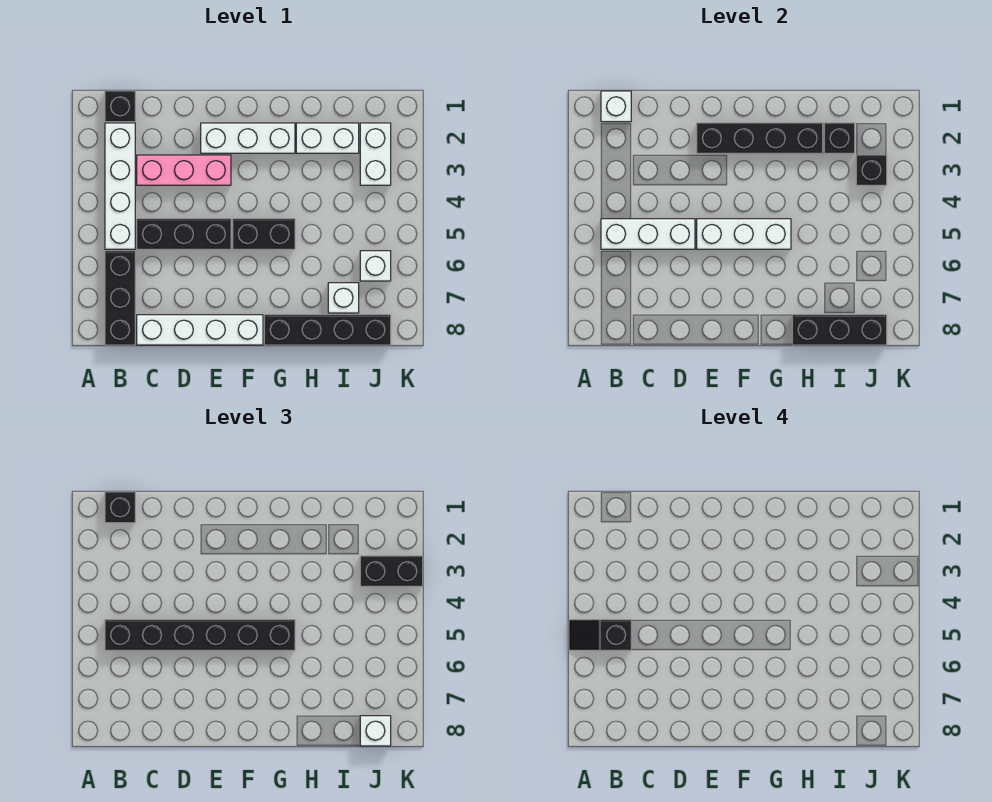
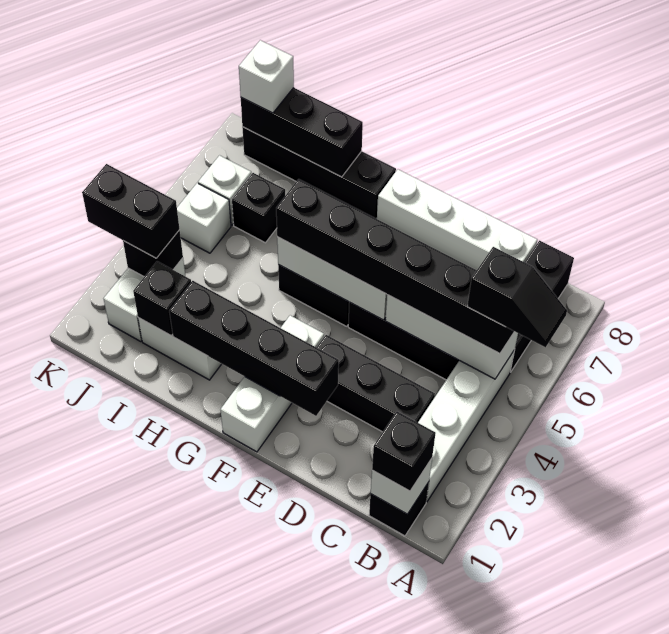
pink 1x3 brick [137,155,231,185] -> black 1x3 brick [317,335,435,432]
white 1x3 brick [201,123,295,153] -> white 1x3 brick turned to [221,315,324,452]
none -> black 1x1 brick [232,173,285,243]
white 1x1 brick [328,283,359,313] -> white 1x1 brick moved to [177,183,231,253]

